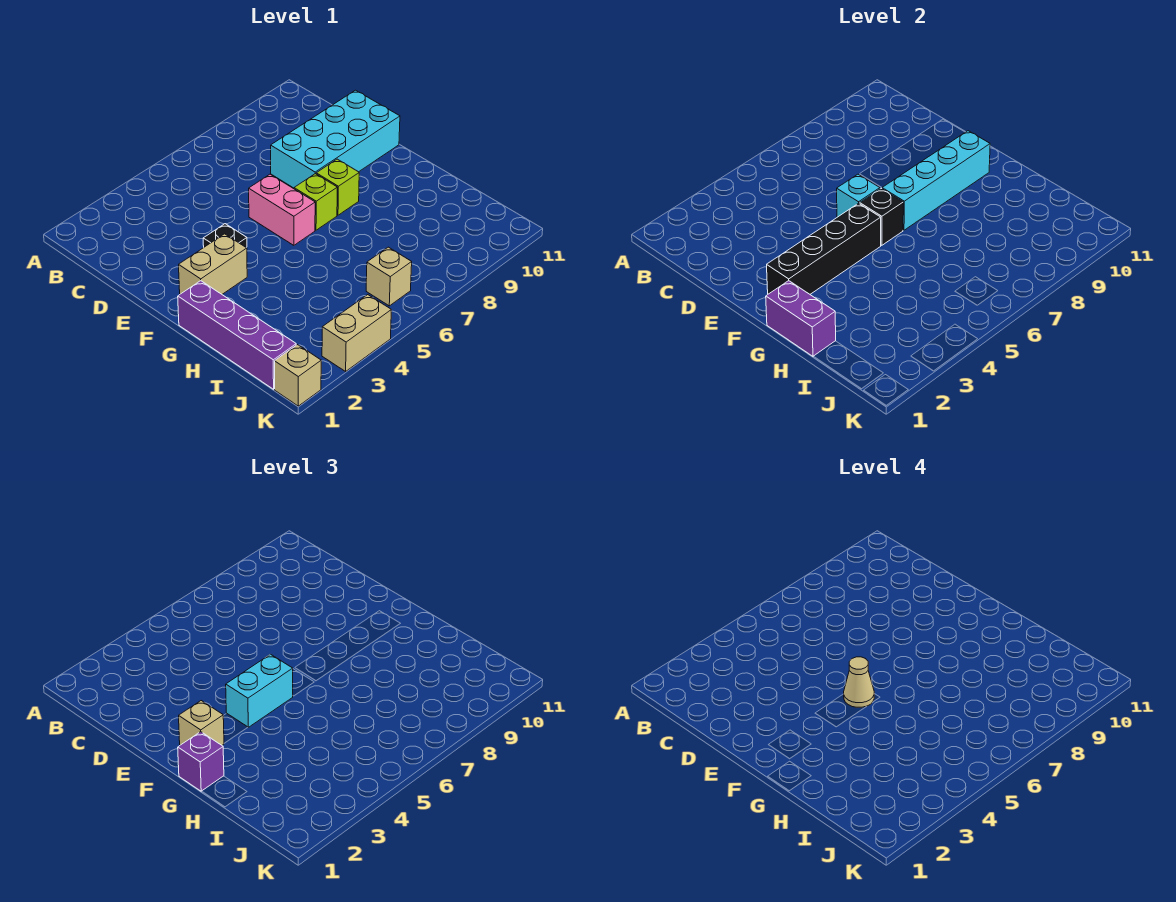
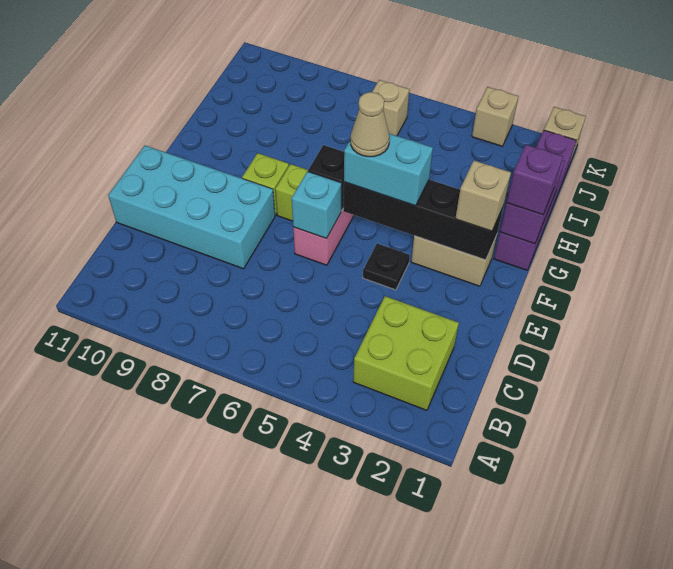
none -> lime 2x2 brick [353,296,459,410]
cyan 1x4 brick [882,131,990,230] -> none
tan 1x2 brick [322,295,391,371] -> tan 1x1 brick [472,87,518,146]

